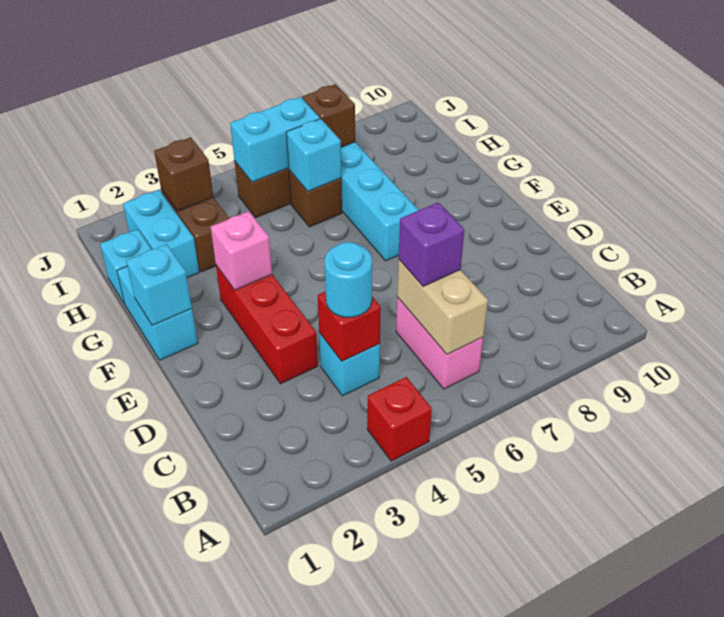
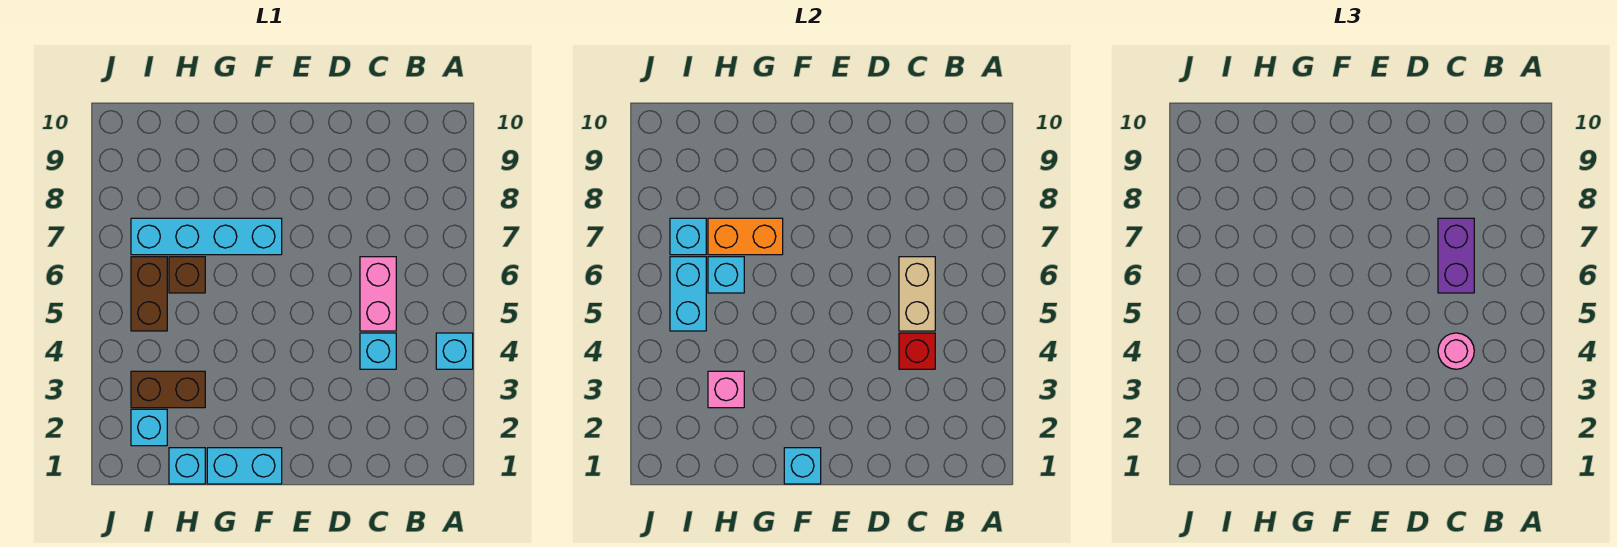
red 1x1 brick [367,377,432,461] -> cyan 1x1 brick [436,333,473,369]
pink 1x2 brick [396,297,483,389] -> pink 1x2 brick turned to [360,257,396,331]
tan 1x2 brick [397,260,488,354] -> tan 1x2 brick turned to [899,257,935,331]
cyan 1x1 round brick [325,242,372,317] -> pink 1x1 round brick [1438,333,1474,369]
purple 1x1 brick [399,202,464,286] -> purple 1x2 brick [1438,218,1474,293]
red 1x3 brick [216,265,318,384] -> none
pink 1x1 brick [211,211,272,290] -> pink 1x1 brick moved to [708,371,744,408]
none -> orange 1x2 brick [708,218,783,255]
cyan 1x2 brick [123,190,199,278] -> cyan 1x1 brick [131,409,167,446]
brown 1x1 brick [154,137,213,211] -> none
brown 1x1 brick [302,84,355,147] -> cyan 1x1 brick [670,218,706,255]

